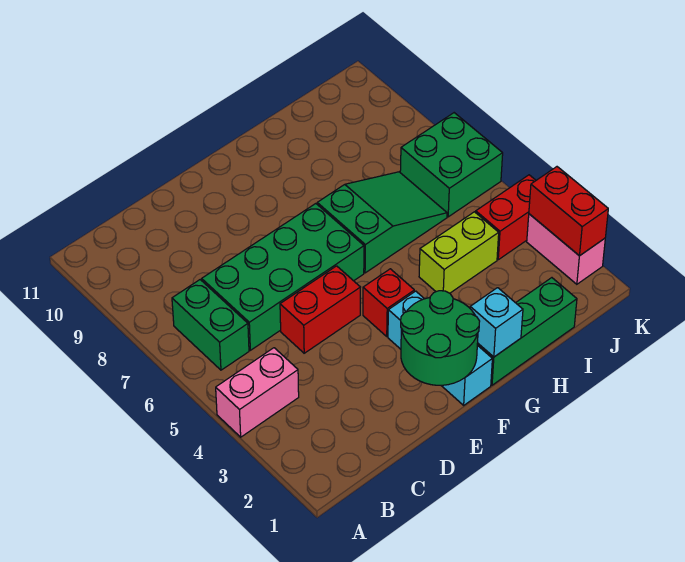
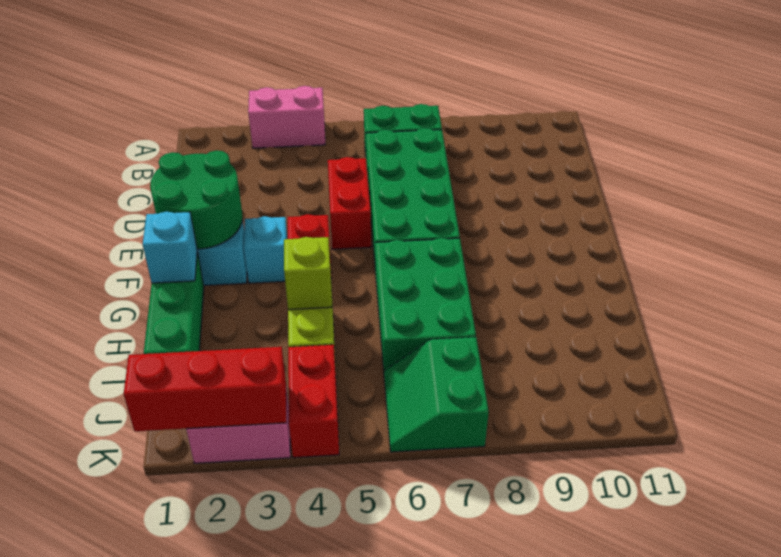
pink 1x2 brick [216,348,299,437] -> pink 1x2 brick turned to [248,86,325,148]
green 2x3 slope [317,172,447,273] -> green 2x3 brick [375,238,476,371]
none -> lime 1x1 brick [284,237,332,310]
green 2x2 brick [400,113,503,217] -> green 2x2 slope [384,337,489,452]
red 1x2 brick [529,167,608,256] -> red 1x3 brick [124,347,286,431]

